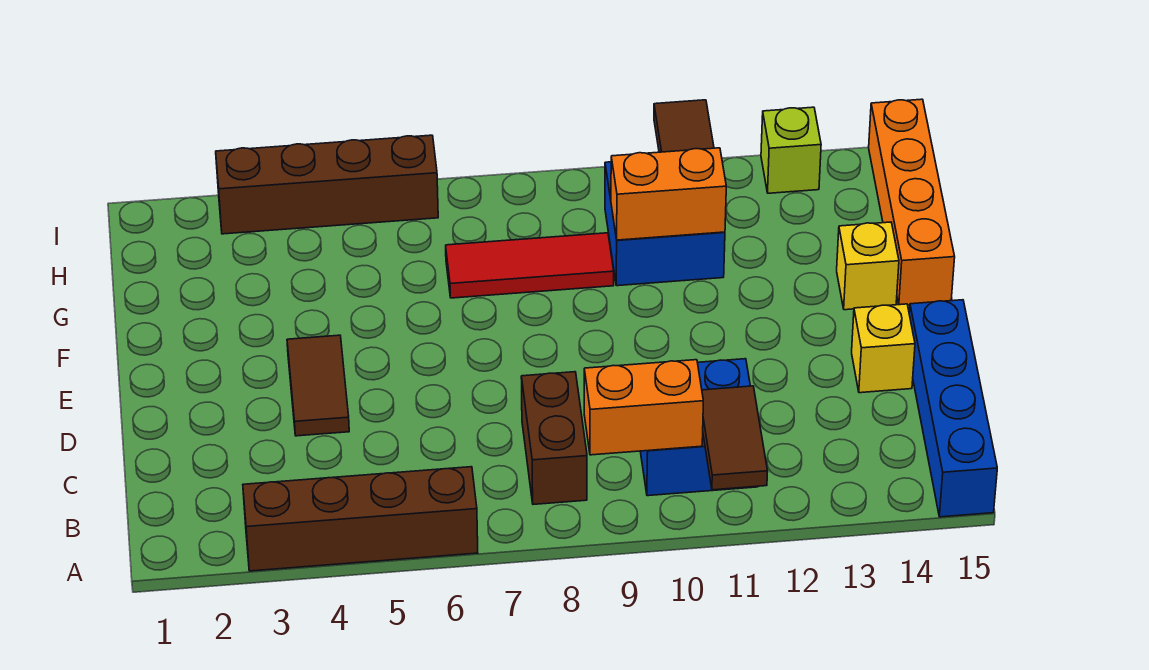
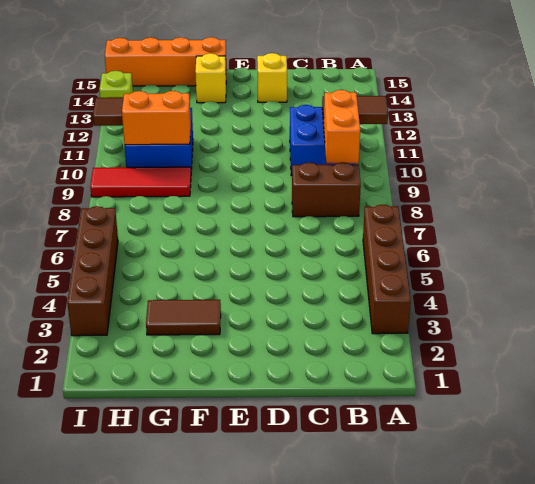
blue 1x4 brick [909,300,997,517] -> none
brown 1x2 tile [287,335,349,436] -> brown 1x2 tile moved to [146,300,221,335]
red 1x3 tile [446,233,614,298] -> red 1x3 tile turned to [90,167,191,197]
orange 1x2 brick [611,148,726,240] -> orange 1x2 brick turned to [122,91,191,145]

